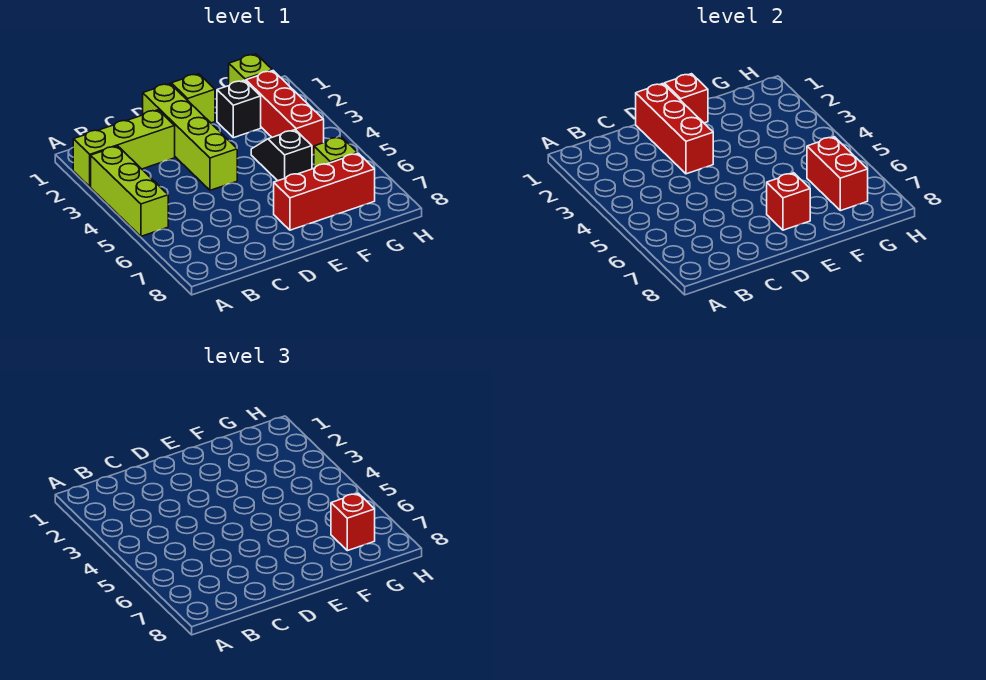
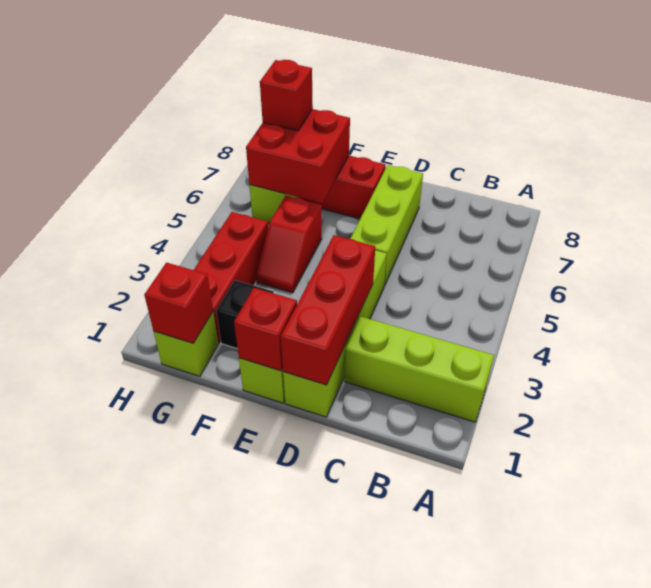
lime 1x3 brick [91,146,168,236] -> lime 1x3 brick moved to [350,165,423,286]
red 1x1 brick [767,173,810,230] -> red 1x1 brick moved to [144,263,213,343]
black 1x2 slope [251,130,312,181] -> red 1x2 slope [256,196,322,293]
red 1x2 brick [807,137,868,211] -> red 2x2 brick [246,109,350,203]

